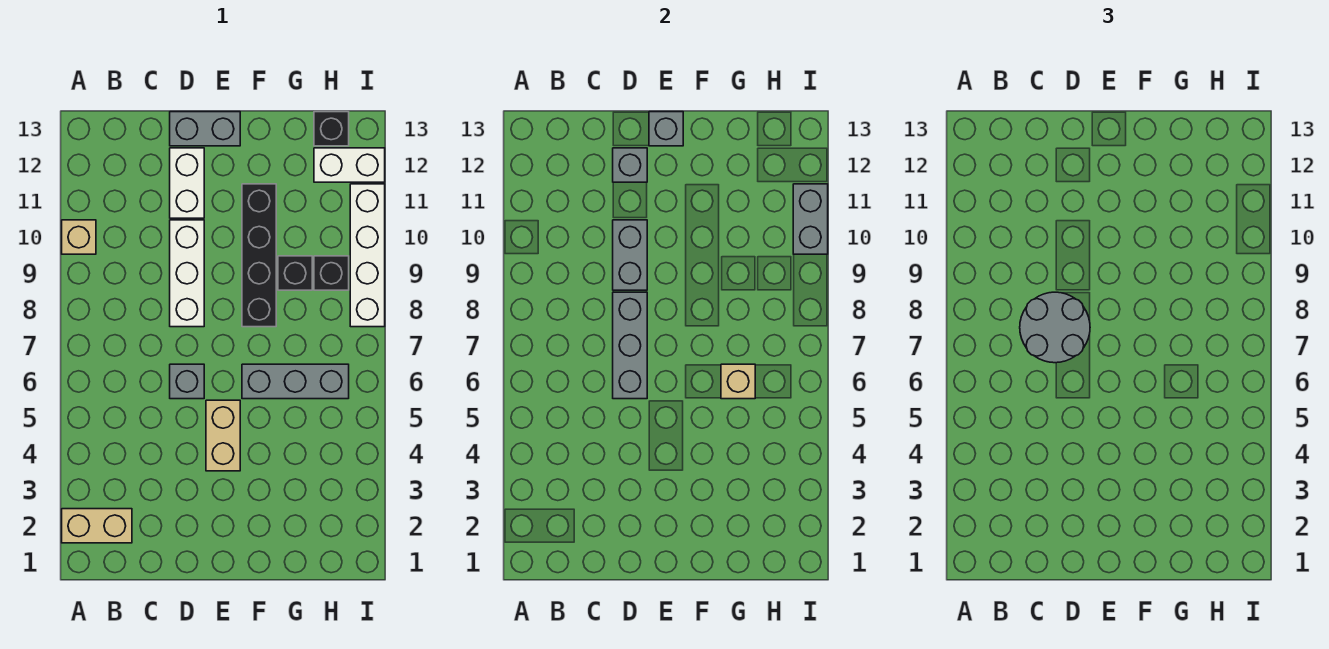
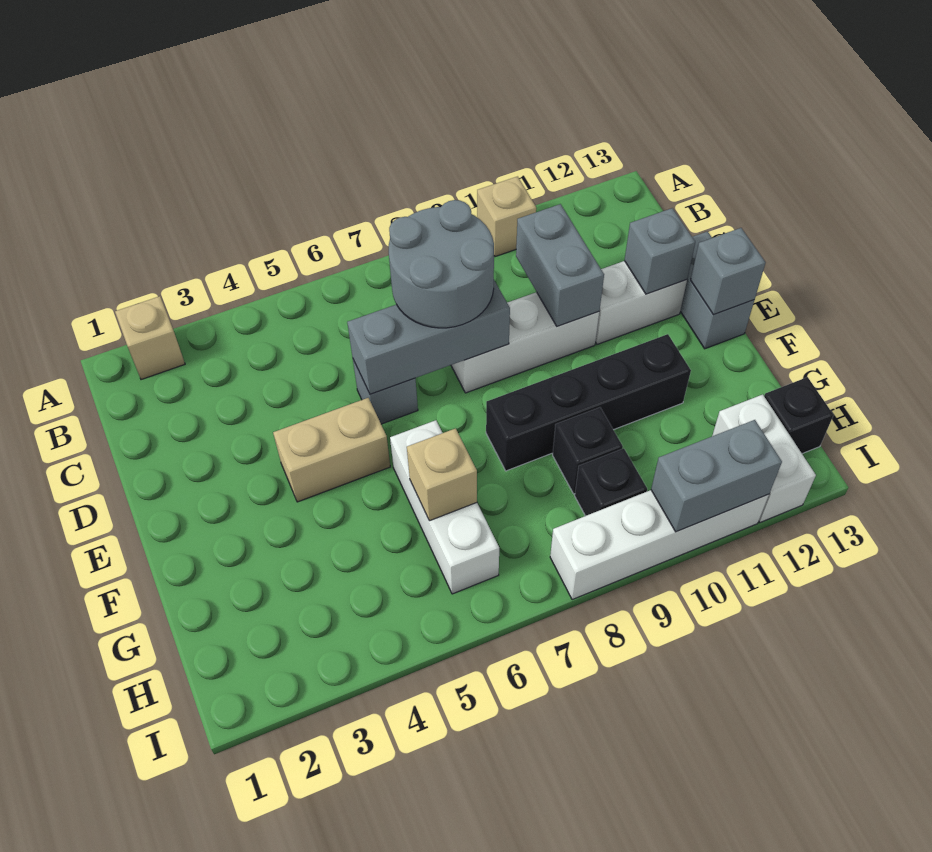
tan 1x2 brick [62,509,132,543] -> tan 1x1 brick [115,296,185,380]
grey 1x2 brick [613,220,647,290] -> grey 1x2 brick turned to [516,204,604,326]
grey 1x3 brick [242,364,349,399] -> white 1x3 brick [390,420,499,594]

